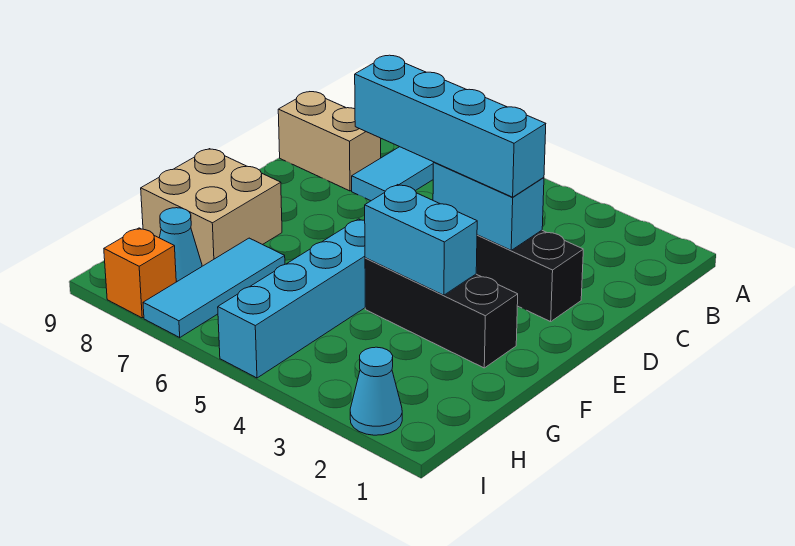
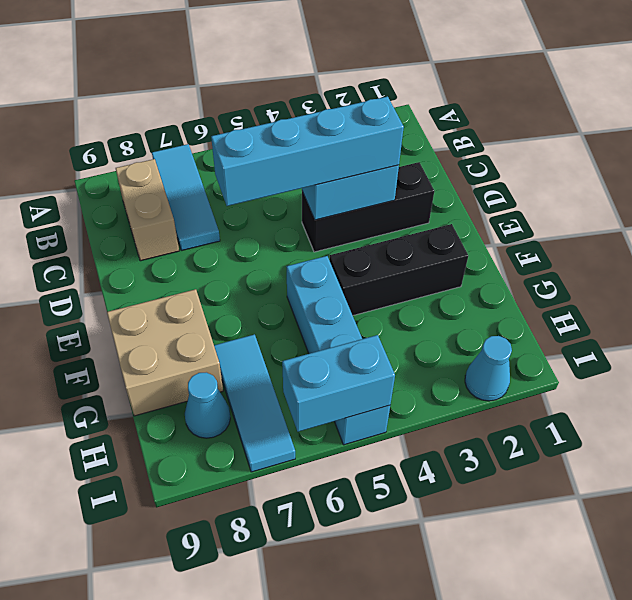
tan 1x2 brick [278,92,381,191] -> tan 1x2 brick turned to [116,159,179,261]
cyan 1x2 brick [365,185,477,295] -> cyan 1x2 brick moved to [282,335,395,432]
orange 1x1 brick [104,228,176,318] -> none

